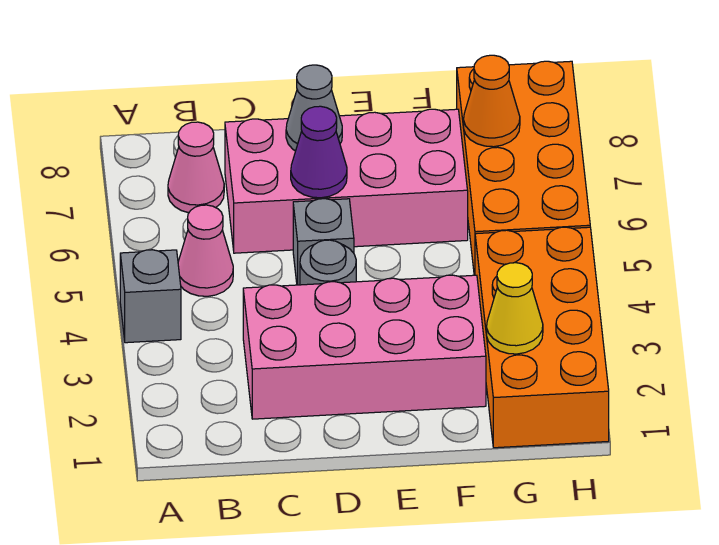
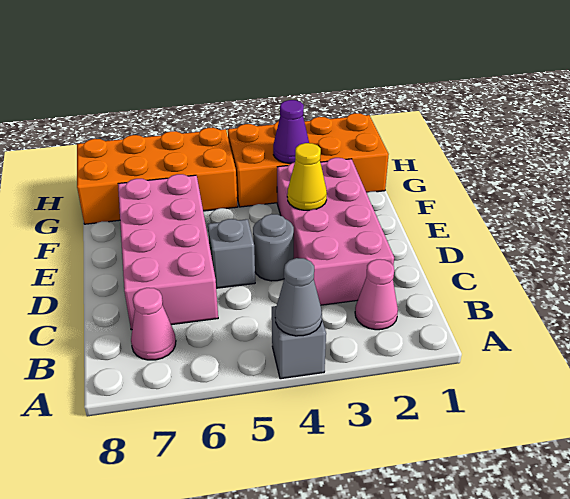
pink 1x1 cone [178,205,233,296] -> pink 1x1 cone moved to [355,259,398,330]
purple 1x1 cone [291,106,347,198] -> purple 1x1 cone moved to [273,100,309,163]
grey 1x1 cone [286,65,342,151] -> grey 1x1 cone moved to [275,258,322,336]
yellow 1x1 cone [487,263,543,354] -> yellow 1x1 cone moved to [287,143,327,210]
orange 1x1 cone [464,55,520,147] -> none

